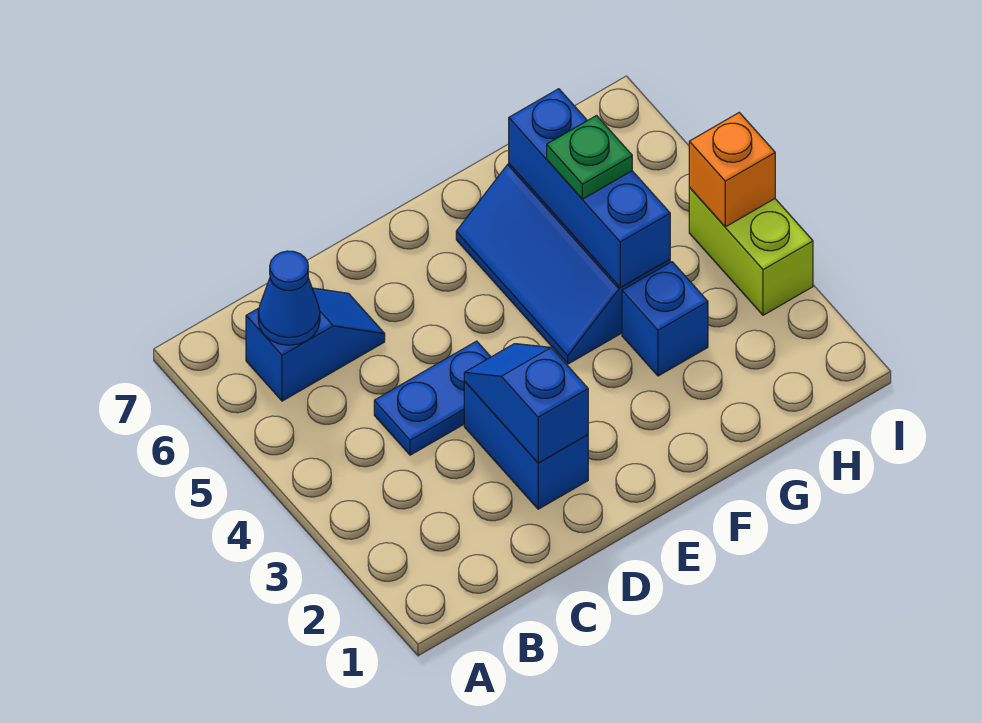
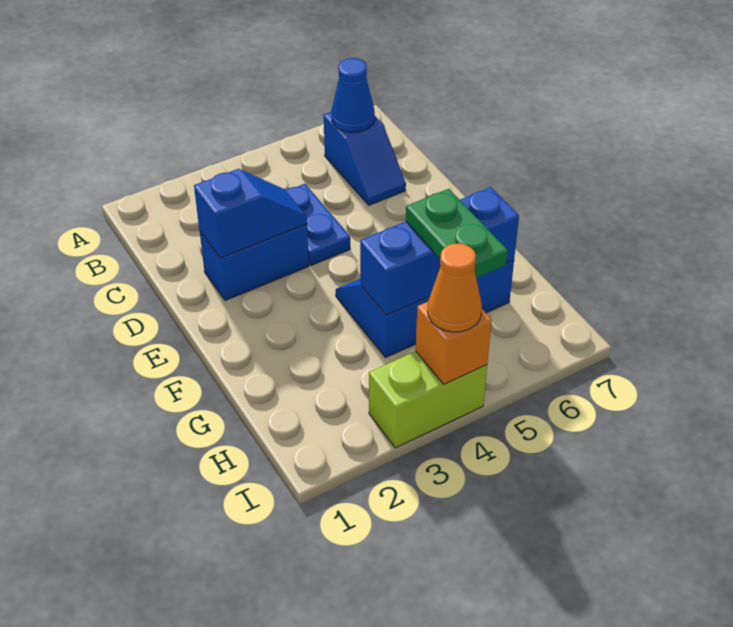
blue 1x1 brick [622,262,708,376] -> none
green 1x1 plate [547,116,632,199] -> green 1x2 plate [406,189,508,278]
none -> orange 1x1 cone [428,243,482,332]

